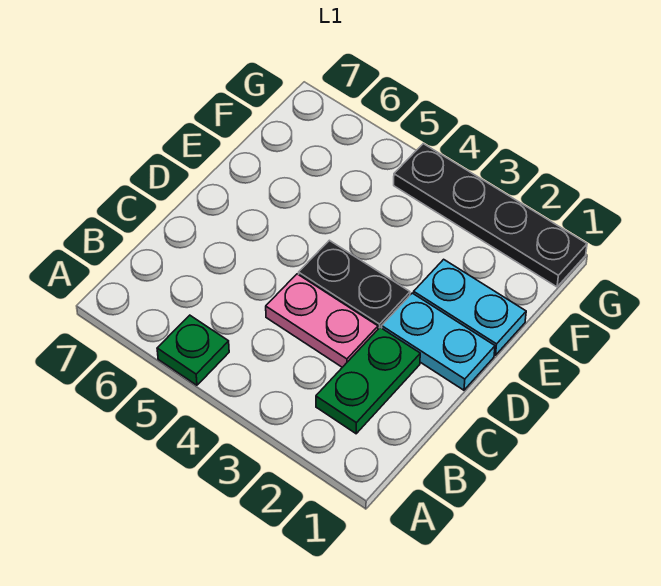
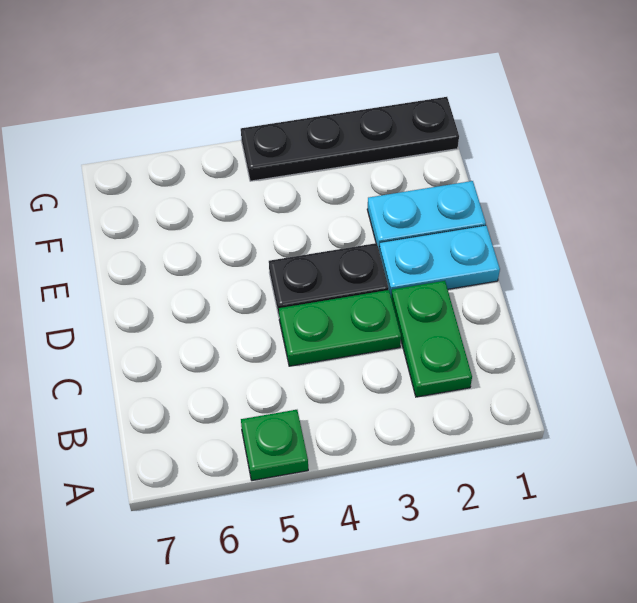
pink 1x2 plate [266,274,378,367] -> green 1x2 plate [279,290,401,366]

